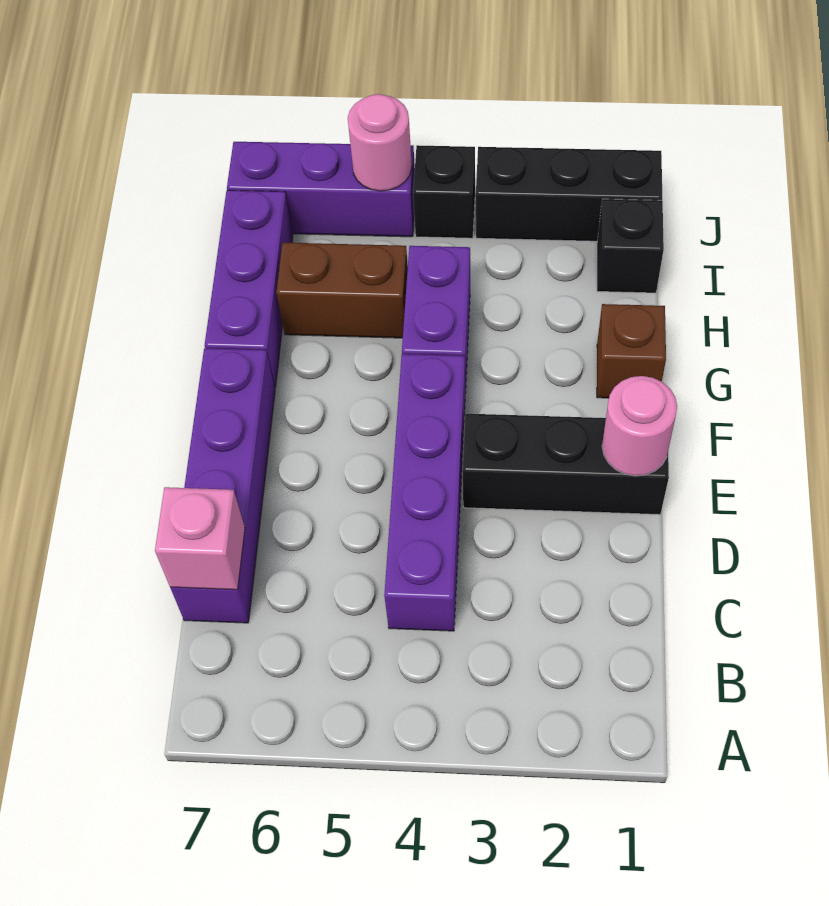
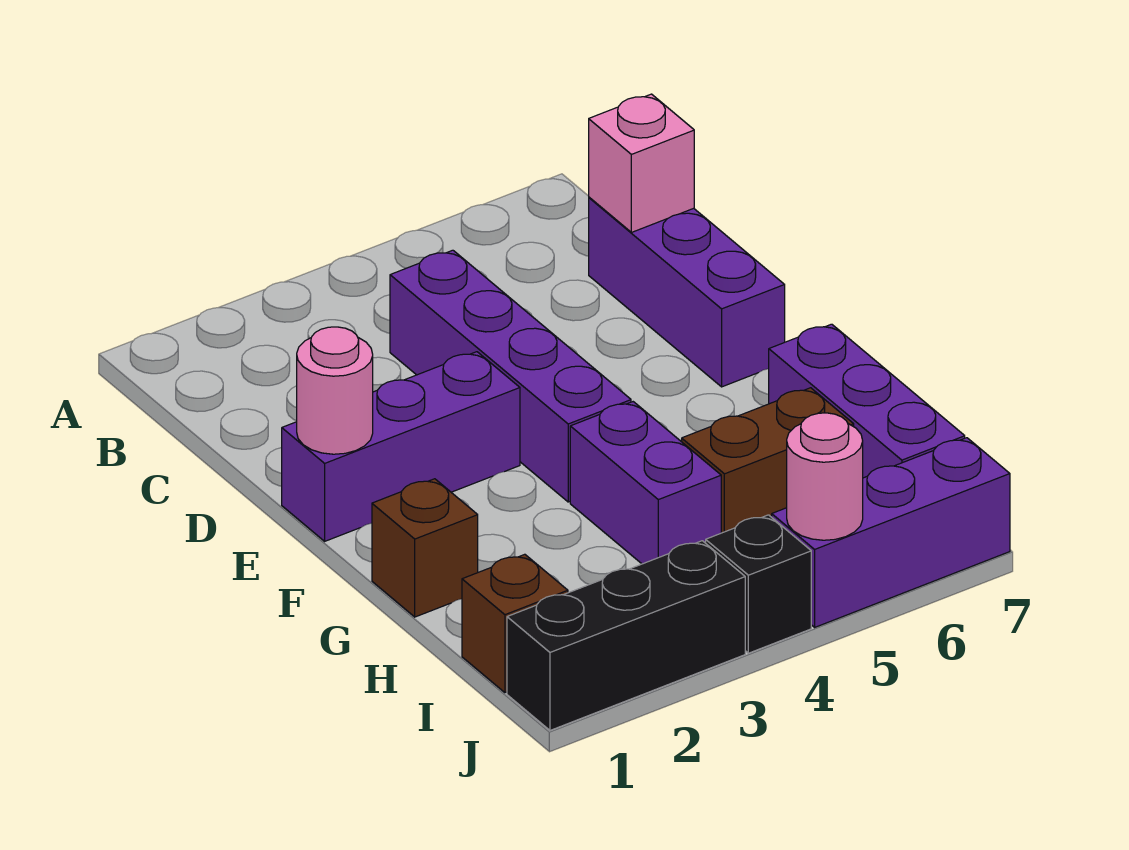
purple 1x4 brick [170,348,275,623] -> purple 1x3 brick [589,197,785,387]
black 1x3 brick [463,414,669,515] -> purple 1x3 brick [282,352,520,541]
black 1x1 brick [597,199,664,293] -> brown 1x1 brick [462,554,568,693]

